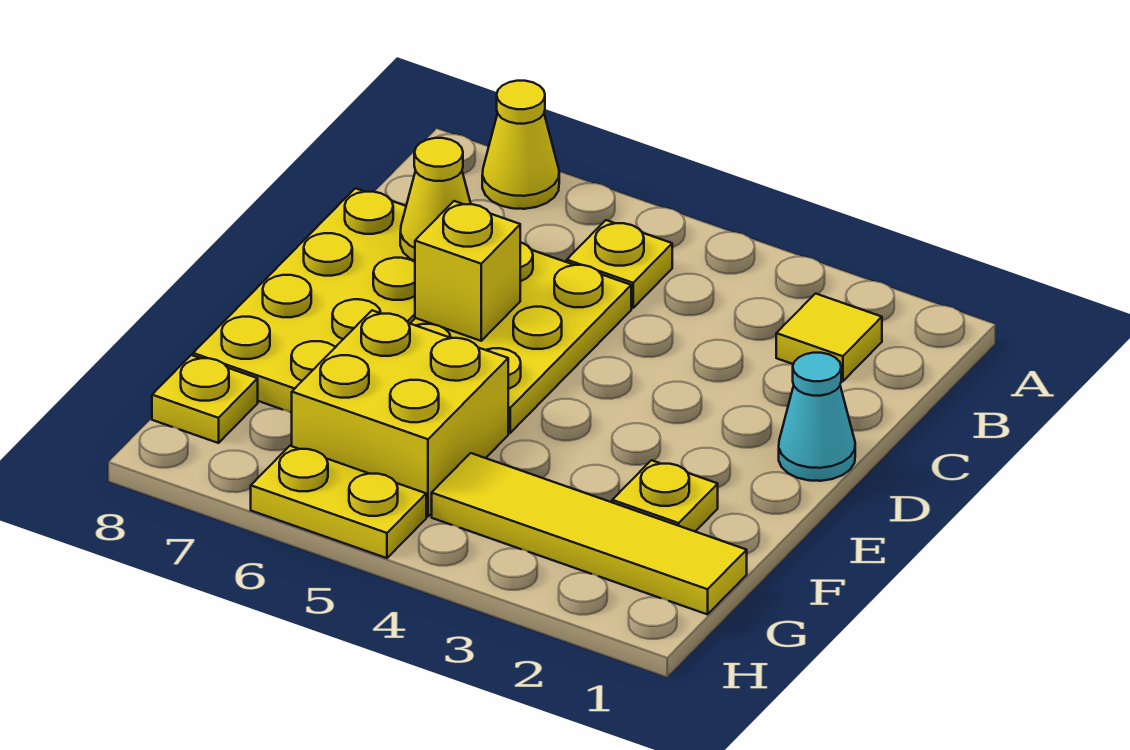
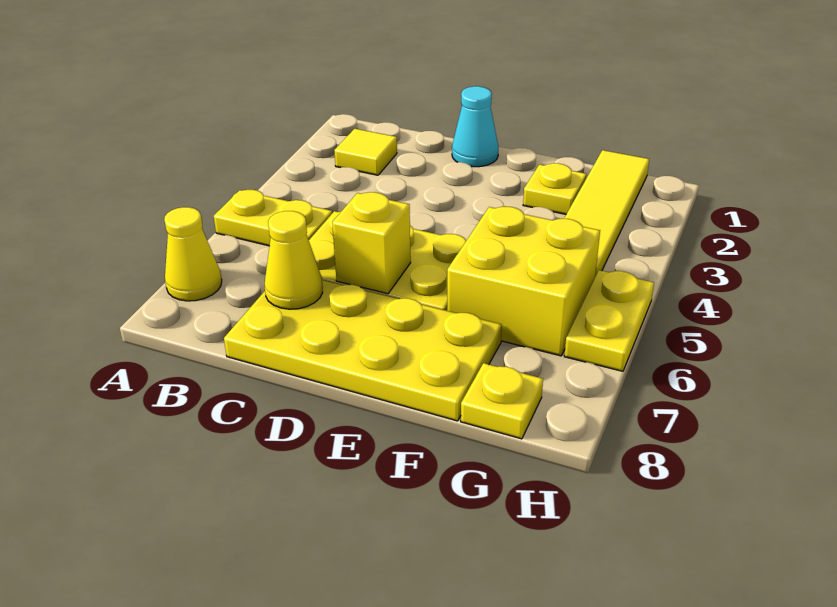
yellow 1x1 plate [567,220,672,308] -> yellow 1x2 plate [214,190,332,246]

